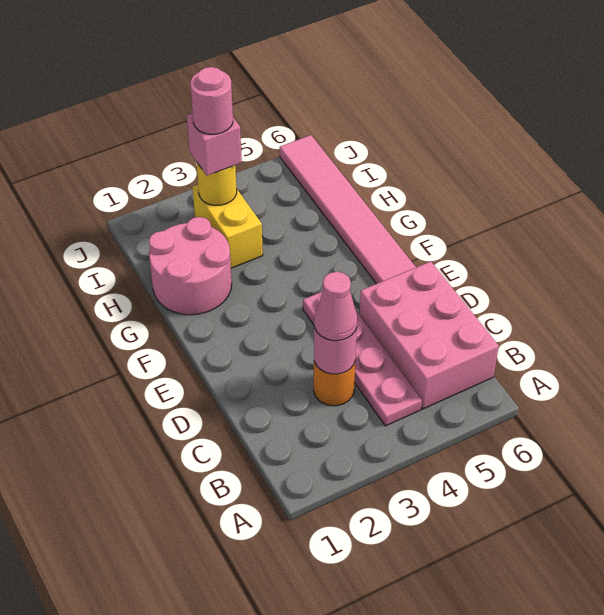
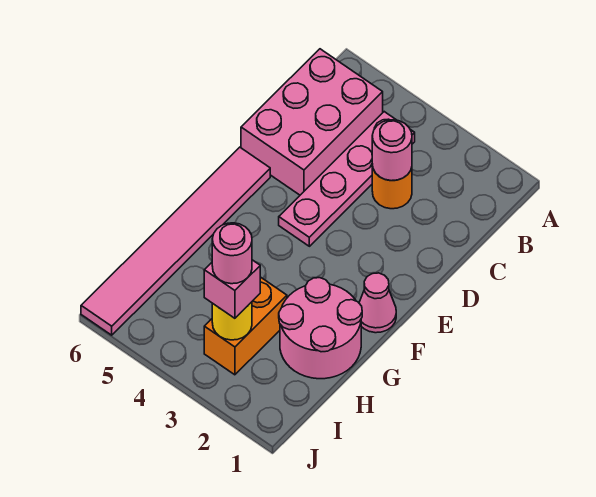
pink 1x1 cone [314,272,357,341] -> pink 1x1 cone moved to [359,273,396,333]
yellow 1x2 brick [192,185,263,268] -> orange 1x2 brick [204,277,287,375]

